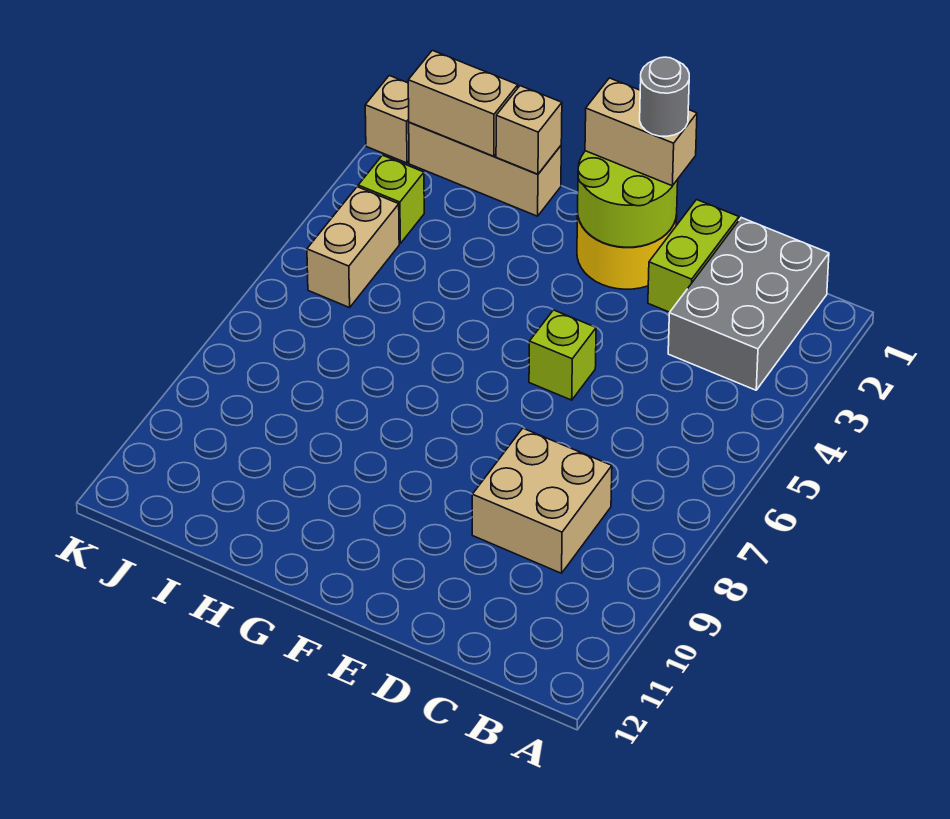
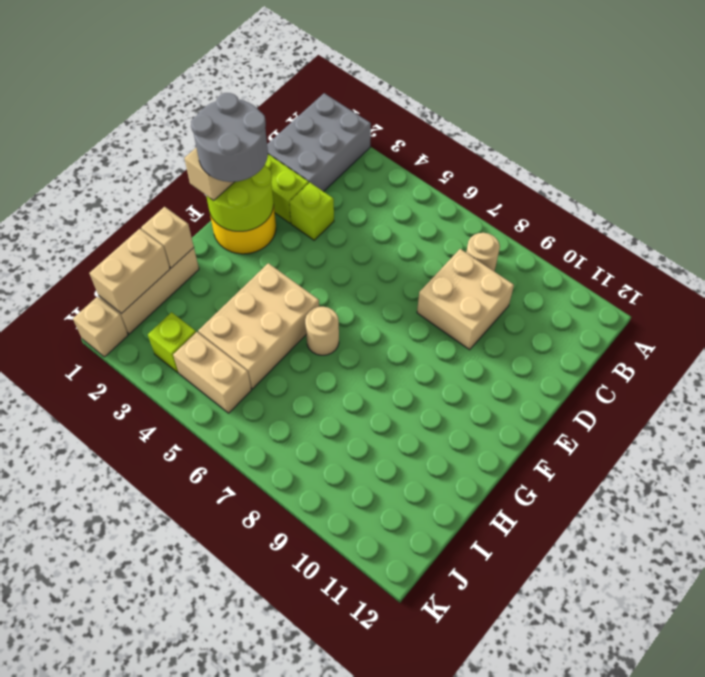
grey 2x3 brick [668,218,829,390] -> grey 2x3 brick turned to [267,93,371,192]
none -> tan 1x1 round brick [466,233,500,272]
grey 1x1 round brick [640,57,689,136] -> grey 2x2 round brick [191,93,268,182]
lime 1x1 brick [529,310,596,400] -> lime 1x1 brick moved to [289,183,334,240]
none -> tan 2x3 brick [198,263,319,389]
none -> tan 1x1 round brick [305,307,339,355]

